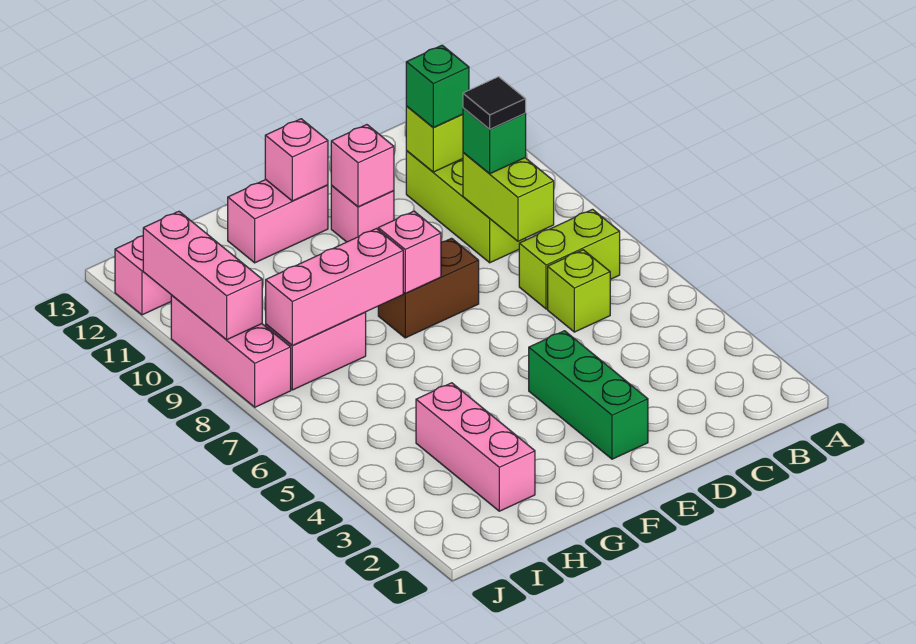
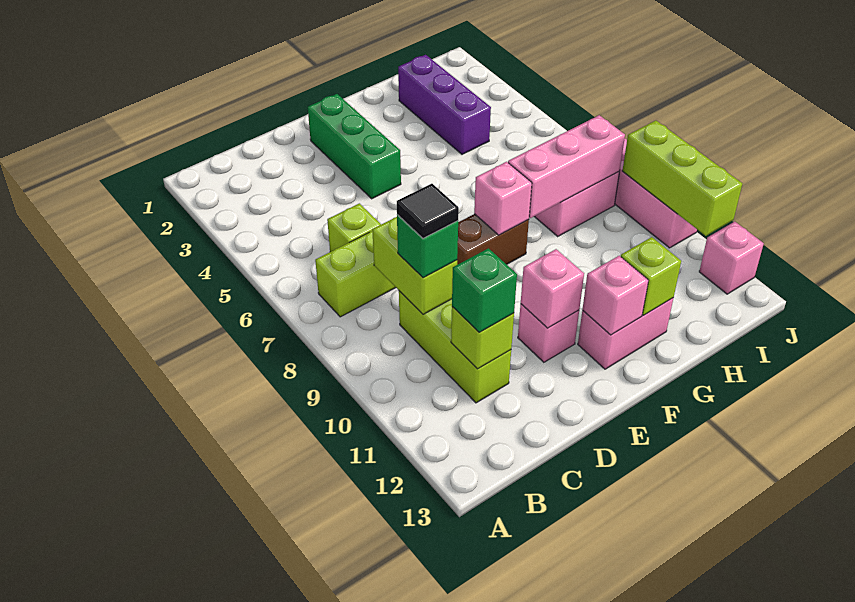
none -> lime 1x1 brick [621,237,681,315]
pink 1x3 brick [416,383,535,511] -> purple 1x3 brick [398,55,491,154]
pink 1x3 brick [143,211,262,340] -> lime 1x3 brick [622,121,742,236]

